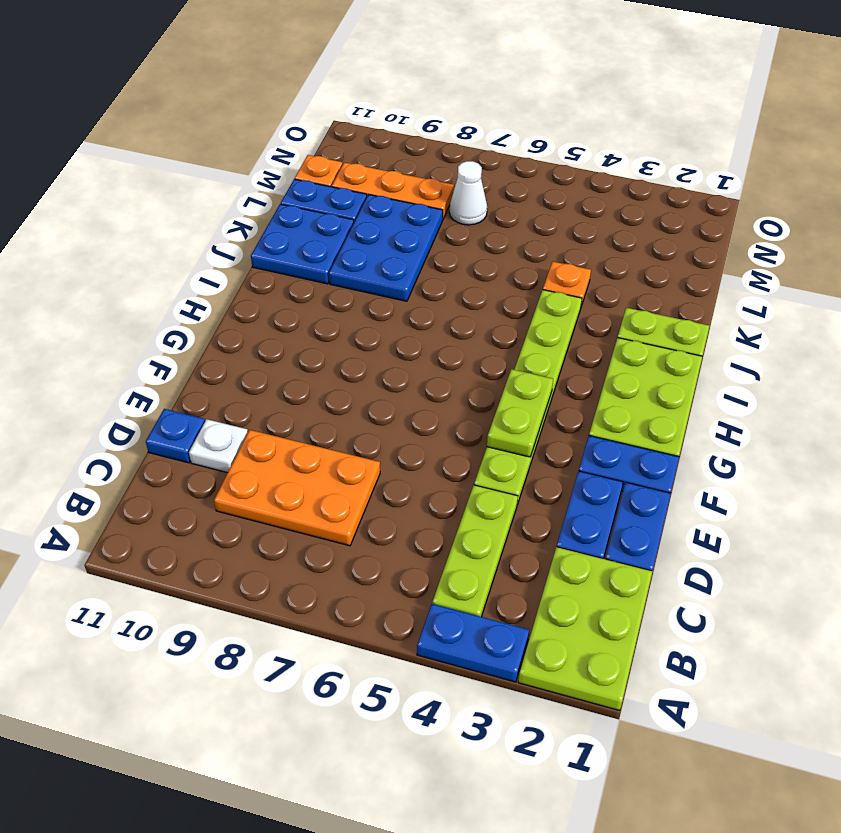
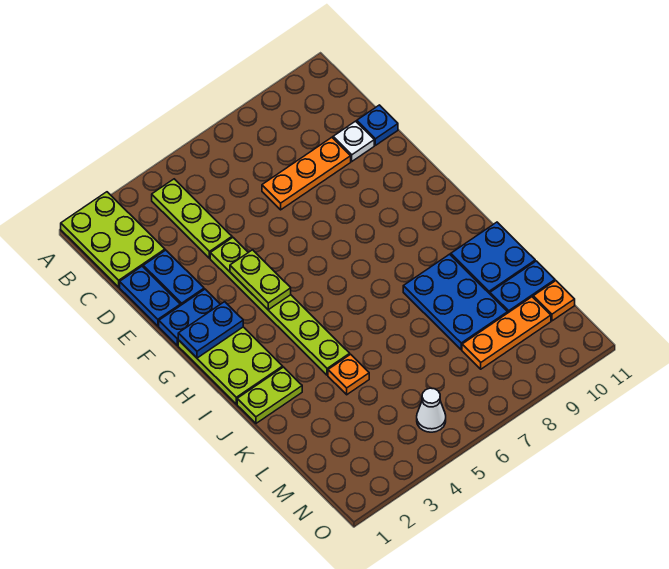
blue 1x2 plate [417,604,529,682] -> blue 1x2 plate moved to [178,302,243,358]
orange 2x3 plate [214,430,380,546] -> orange 1x3 plate [262,137,351,210]
white 1x1 cone [449,161,487,225] -> white 1x1 cone moved to [417,388,446,432]

